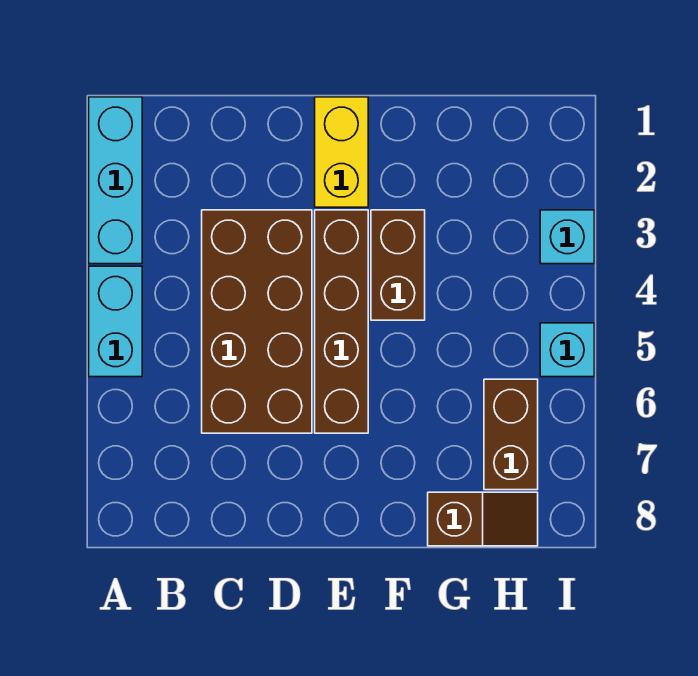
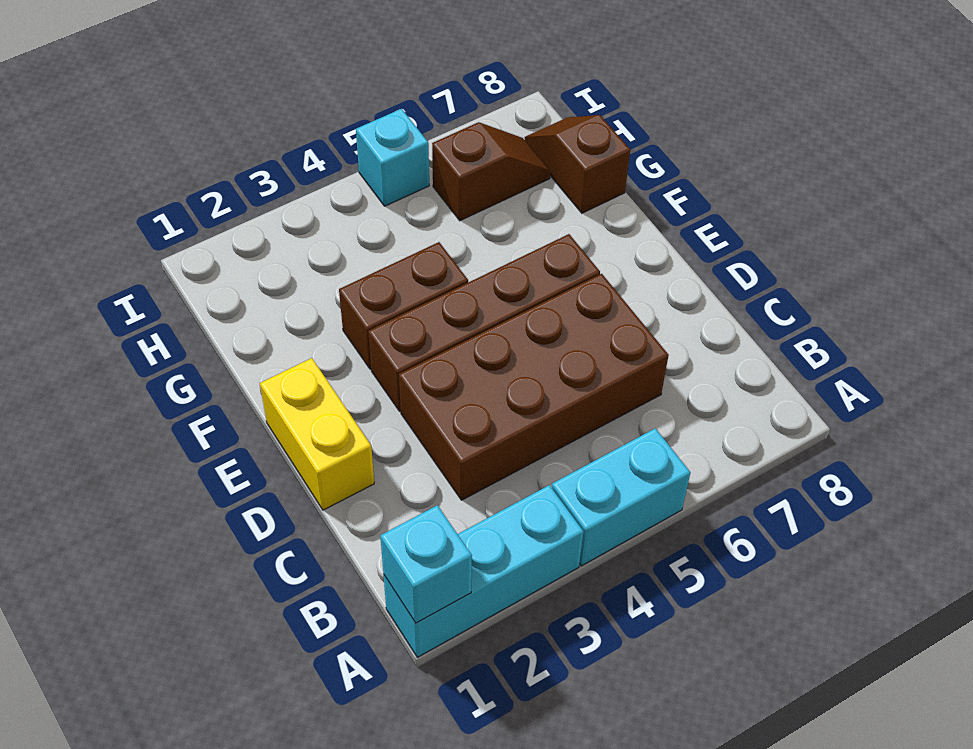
yellow 1x2 brick [315,97,368,207] -> yellow 1x2 brick turned to [260,358,374,510]
brown 1x2 brick [484,379,538,490] -> brown 1x2 slope [432,122,550,221]
cyan 1x1 brick [540,210,594,264] -> cyan 1x1 brick moved to [380,505,472,623]

